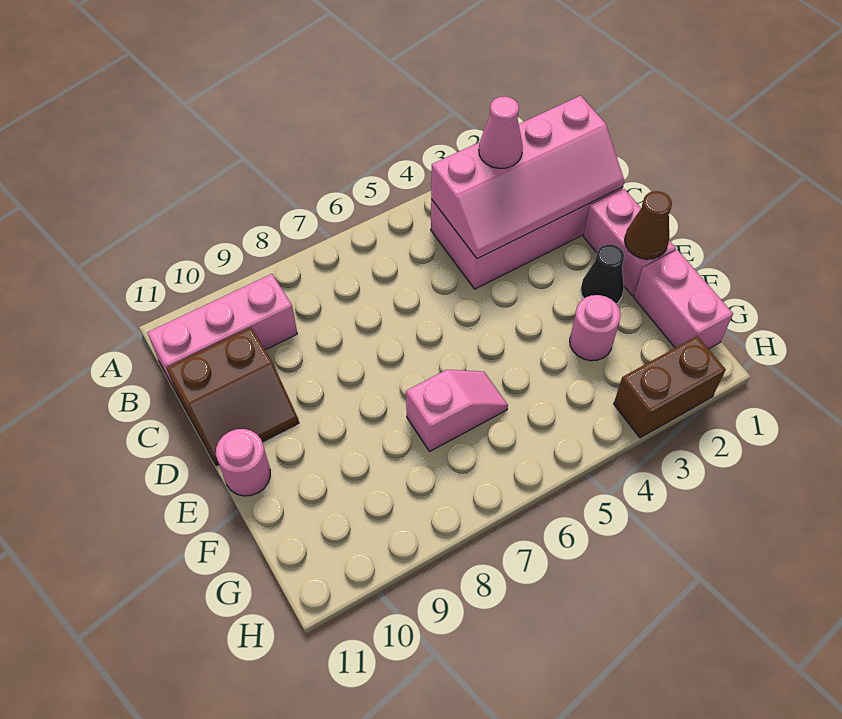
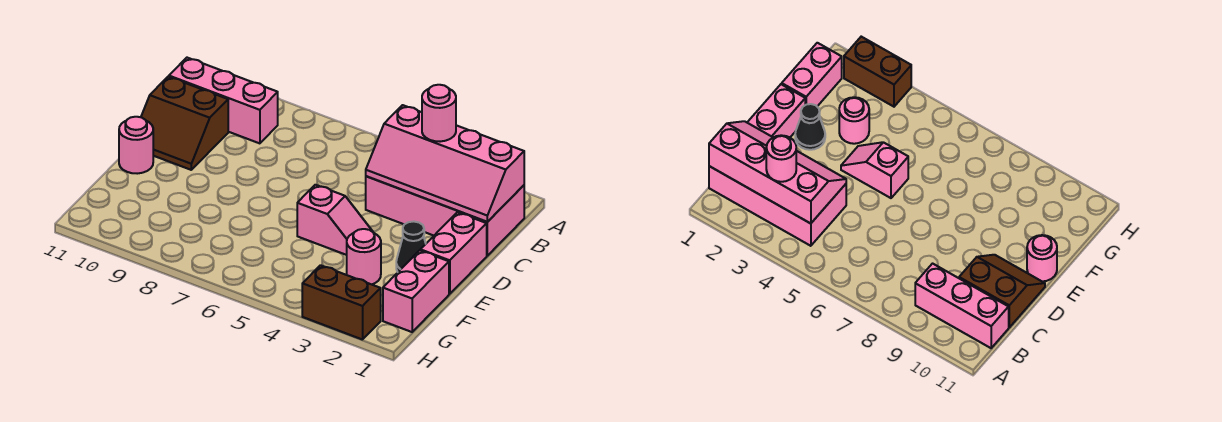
pink 1x1 cone [479,96,523,168] -> pink 1x1 round brick [422,85,456,142]
brown 1x1 cone [625,191,672,259] -> none
pink 1x2 slope [406,370,508,451] -> pink 1x2 slope moved to [297,185,374,255]

